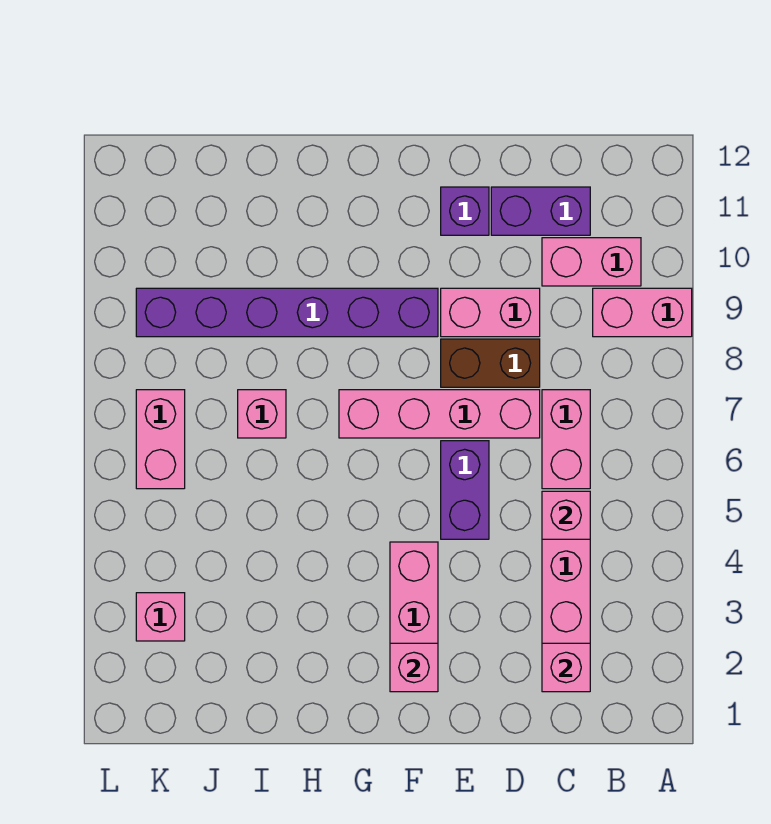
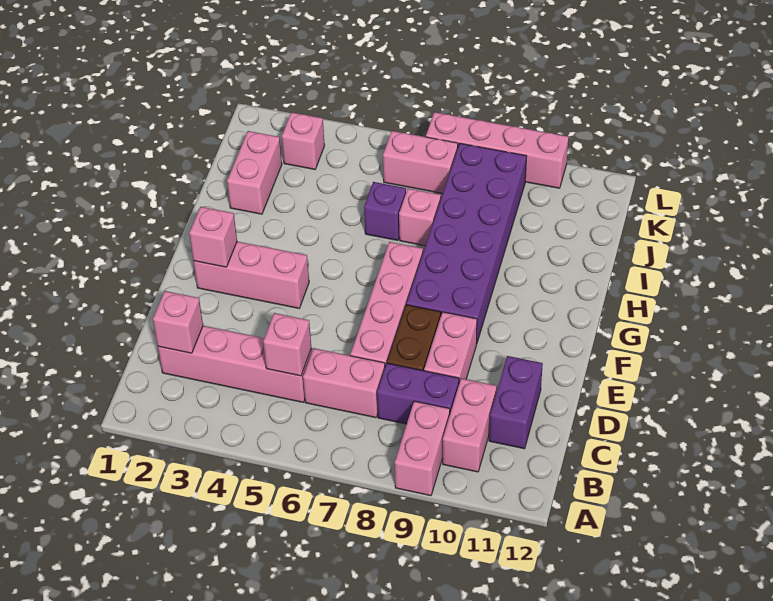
purple 1x2 brick [441,441,489,539] -> purple 1x2 brick moved to [377,363,459,424]
purple 1x1 brick [441,187,489,235] -> purple 1x1 brick moved to [364,182,406,240]
purple 1x6 brick [136,288,438,337] -> purple 2x6 brick [406,143,527,344]
none -> pink 1x2 brick [227,131,282,214]
none -> pink 1x4 brick [426,112,569,188]

